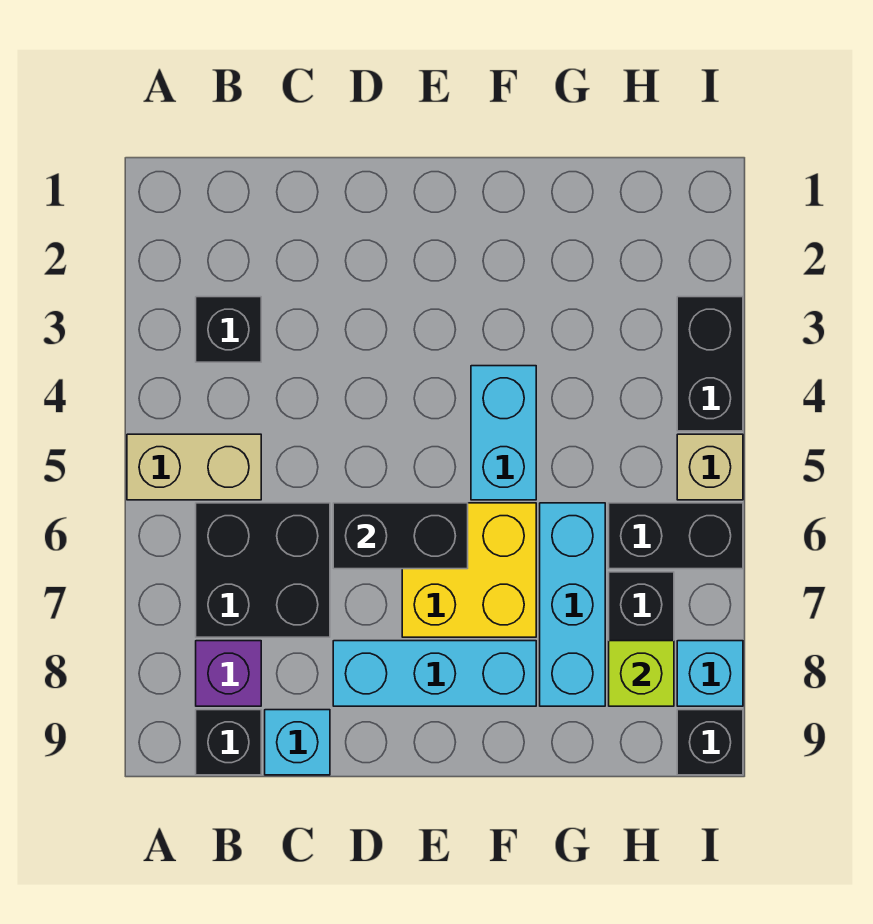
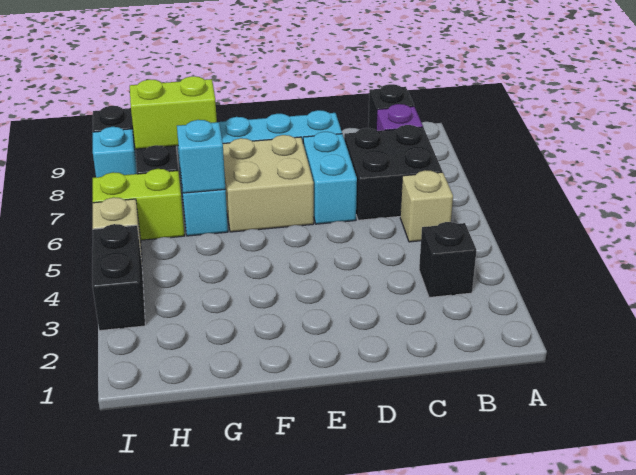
tan 1x2 brick [127,434,261,500] -> tan 1x1 brick [400,170,453,242]
cyan 1x1 brick [265,710,330,775] -> cyan 1x1 brick moved to [177,120,225,193]
black 1x2 brick [333,503,468,569] -> none
yellow 2x2 brick [402,503,536,637] -> tan 2x2 brick [223,135,314,232]
cyan 1x2 brick [471,366,536,500] -> cyan 1x2 brick moved to [303,132,357,224]
black 1x2 brick [609,503,743,569] -> lime 1x2 brick [93,169,185,240]
lime 1x1 brick [609,641,674,706] -> lime 1x2 brick [130,76,217,149]

